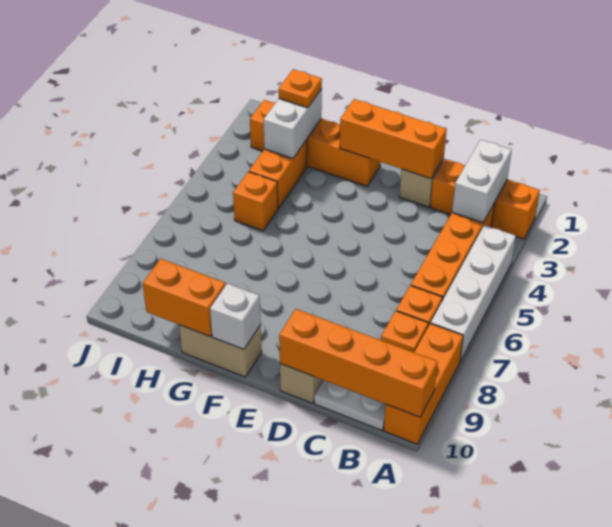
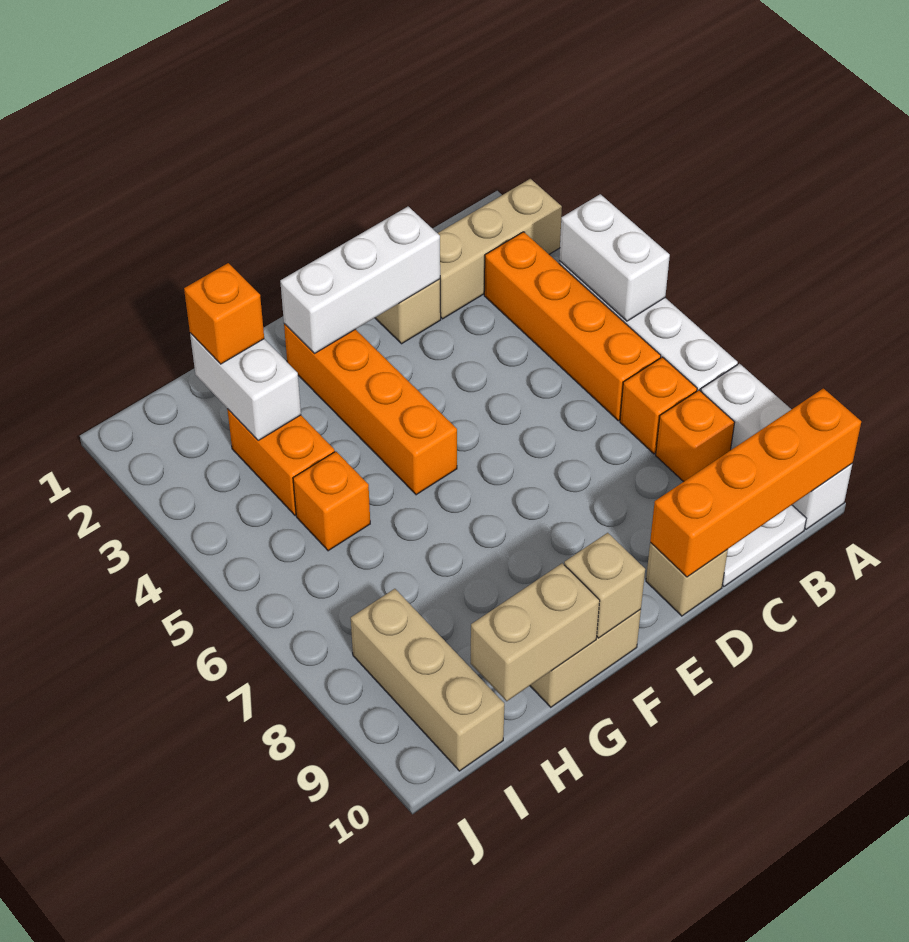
orange 1x3 brick [430,159,540,239] -> tan 1x3 brick [438,179,562,319]
orange 1x3 brick [384,323,463,444] -> white 1x3 brick [701,364,852,529]
white 1x2 brick [452,140,512,223] -> white 1x2 brick moved to [559,194,670,321]
orange 1x3 brick [340,99,447,179] -> white 1x3 brick [280,207,440,354]
orange 1x4 brick [250,100,380,186] -> orange 1x4 brick turned to [284,324,457,495]
white 1x1 brick [210,283,261,349] -> tan 1x1 brick [564,533,645,638]
orange 1x2 brick [143,259,226,336] -> tan 1x2 brick [471,563,600,701]
orange 1x1 plate [279,69,322,108] -> orange 1x1 brick [184,263,264,364]
none -> tan 1x3 brick [351,589,504,771]

